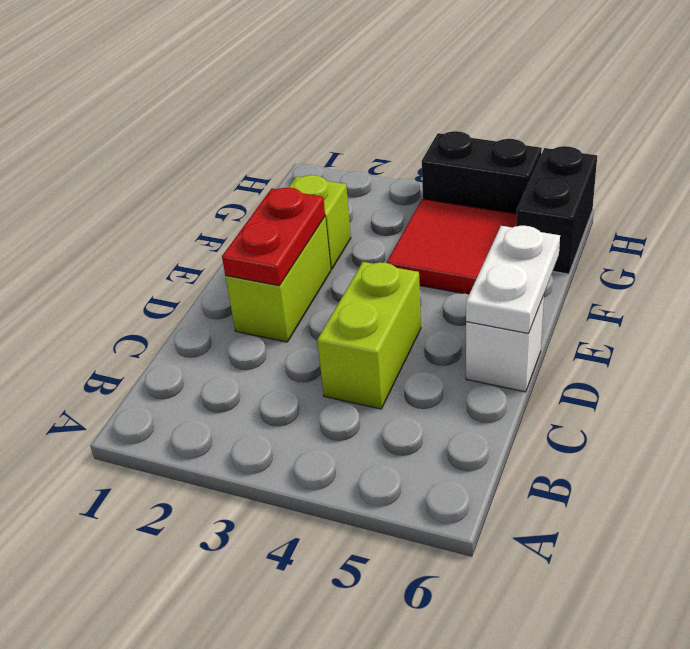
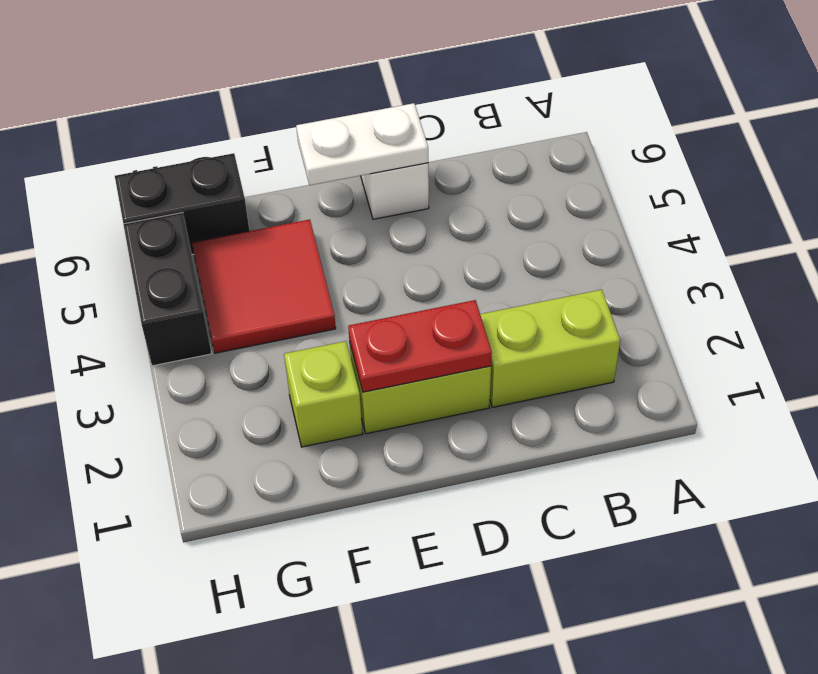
lime 1x2 brick [317,262,421,409] -> lime 1x2 brick moved to [480,290,620,407]

